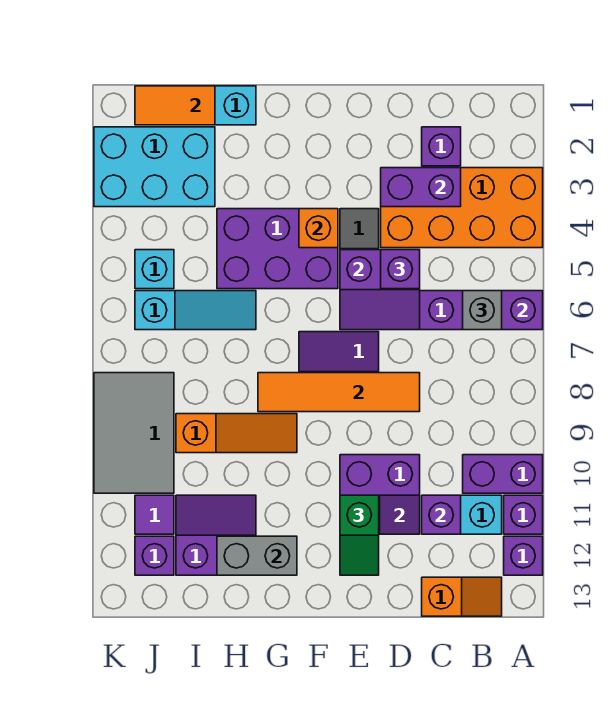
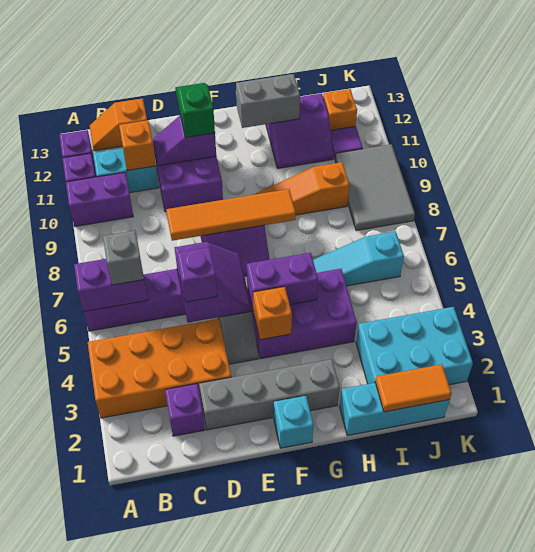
purple 1x2 brick [381,168,461,207] -> purple 1x2 brick moved to [247,253,318,308]
purple 1x1 brick [422,495,461,534] -> orange 1x1 brick [119,120,156,171]
none -> grey 1x4 brick [199,359,340,430]
purple 2x2 slope [340,250,420,330] -> purple 2x2 slope turned to [175,242,252,323]
cyan 1x1 brick [135,250,174,289] -> cyan 1x1 brick moved to [274,396,314,448]
purple 1x1 brick [135,536,174,575] -> orange 1x1 brick [323,89,357,130]

